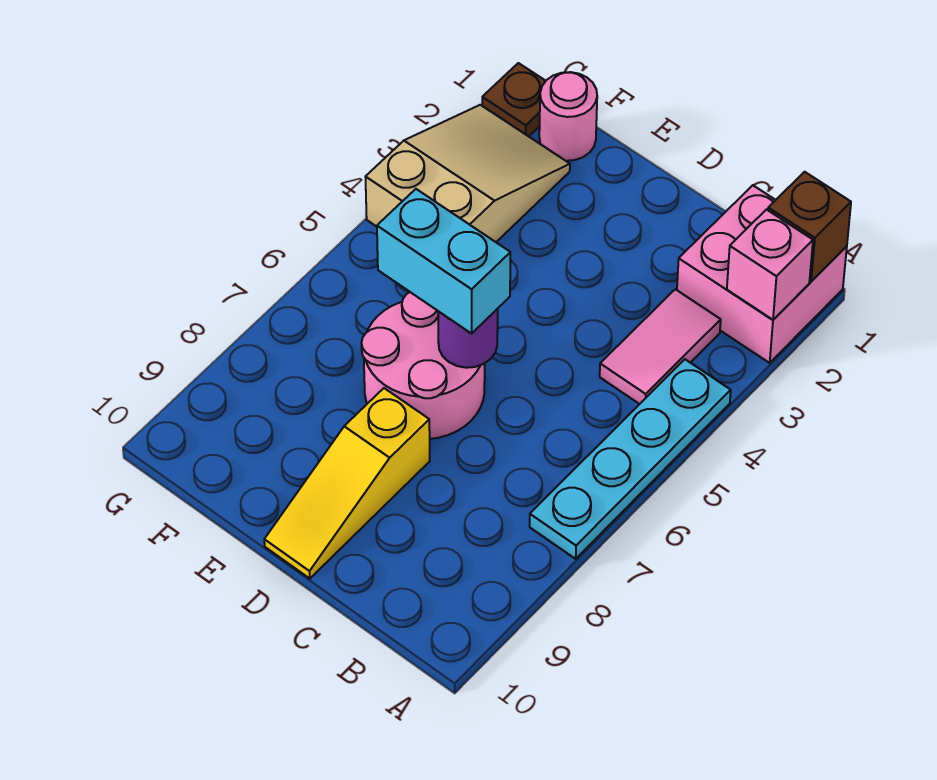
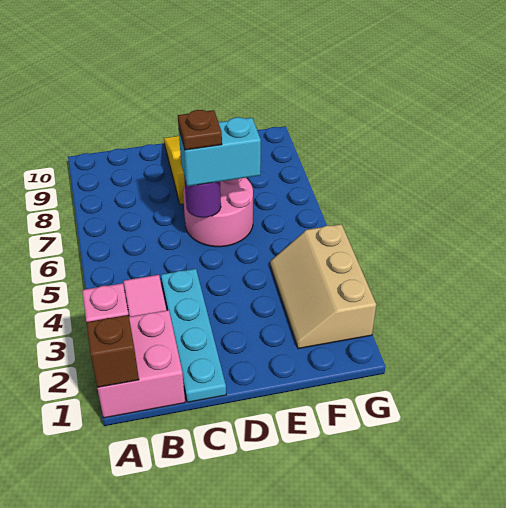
cyan 1x4 plate [530,359,731,559] -> cyan 1x4 plate moved to [161,269,226,402]
pink 1x1 round brick [539,72,597,161] -> none
tan 2x3 slope [366,105,570,242] -> tan 2x3 slope turned to [270,224,376,349]
brown 1x1 plate [482,63,546,136] -> brown 1x1 plate moved to [178,110,222,150]

